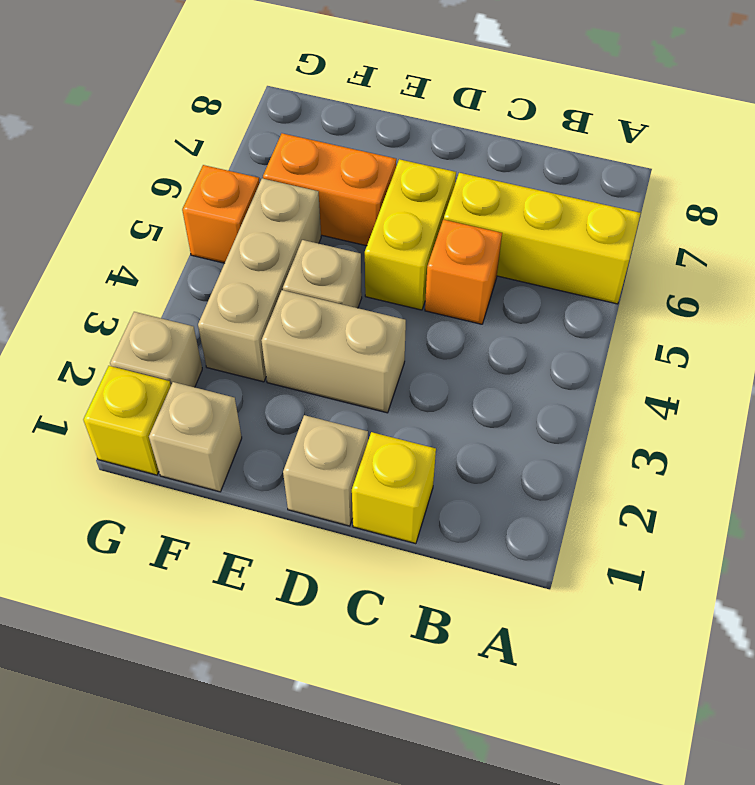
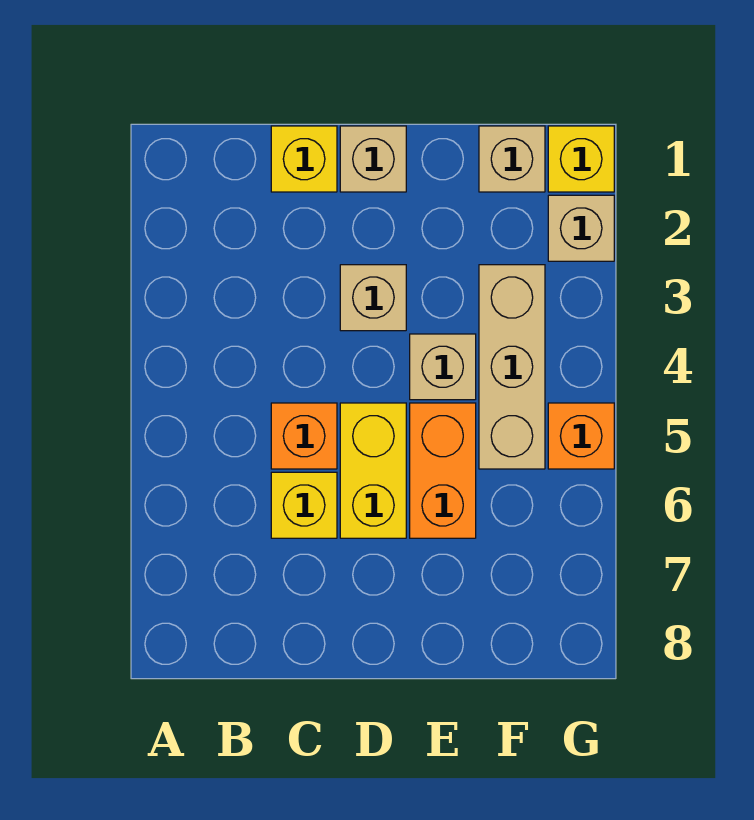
yellow 1x3 brick [444,173,641,304] -> yellow 1x1 brick [271,472,337,538]
tan 1x2 brick [261,290,406,413] -> tan 1x1 brick [340,265,406,331]
orange 1x2 brick [263,133,396,246] -> orange 1x2 brick turned to [410,403,476,538]

